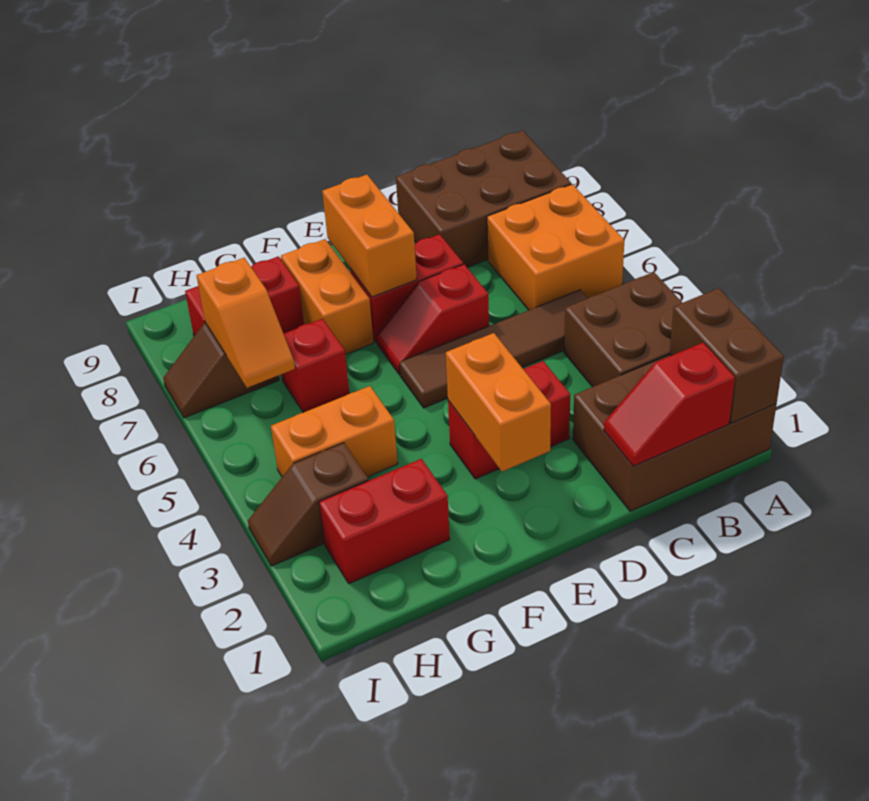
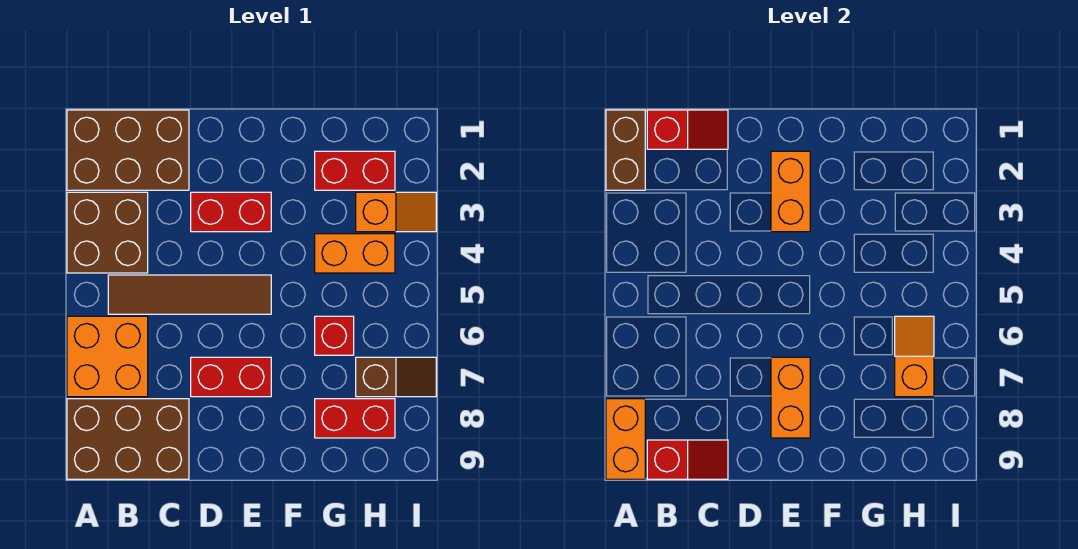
red 1x2 slope [376,264,489,374] -> red 1x2 slope moved to [647,440,728,479]
orange 1x2 brick [281,239,373,354] -> orange 1x2 brick moved to [606,399,645,479]
brown 1x2 slope [248,443,368,566] -> orange 1x2 slope [356,192,436,232]

